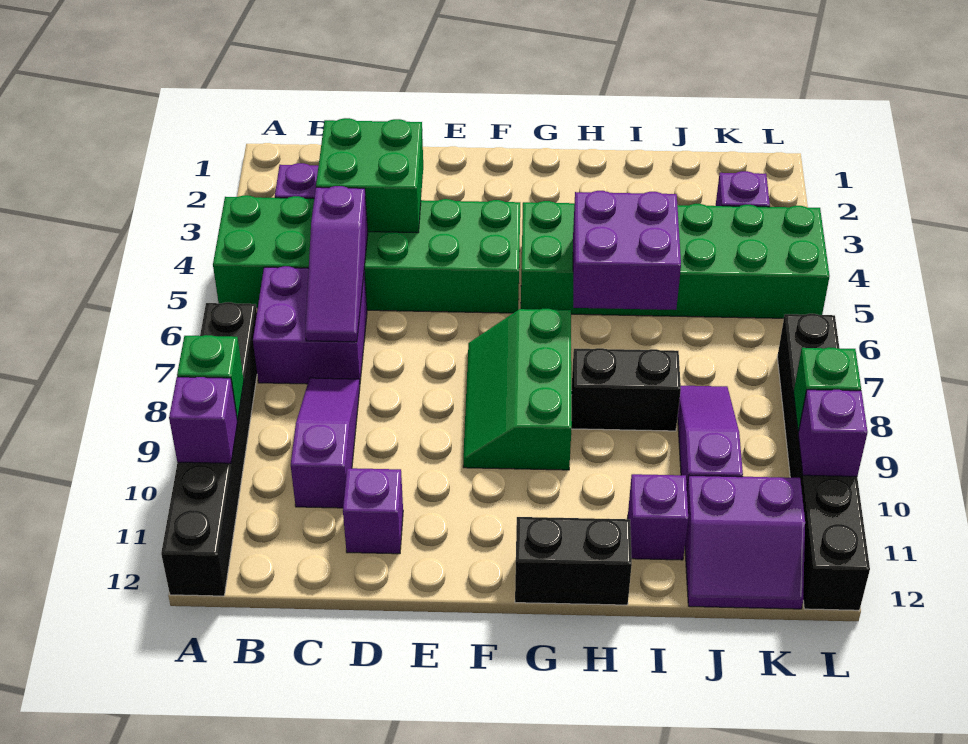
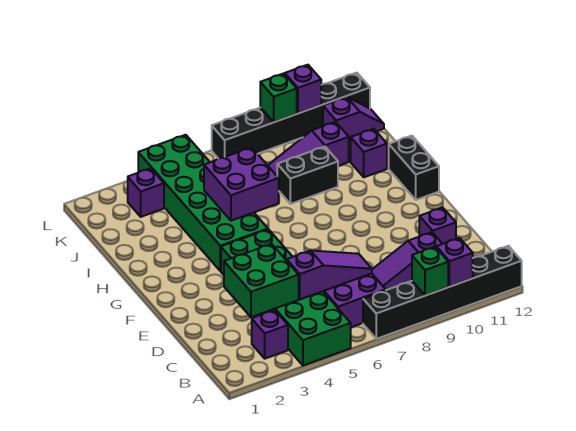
green 2x3 slope [463,309,572,470] -> none
black 1x2 brick [571,348,681,431] -> black 1x2 brick turned to [277,147,338,204]
purple 2x2 slope [685,476,805,609] -> purple 1x2 slope [323,97,384,141]

